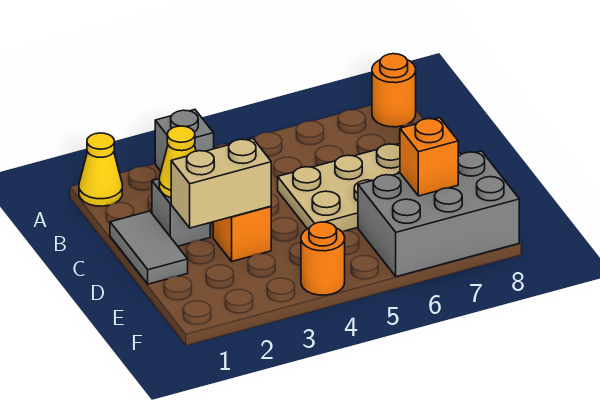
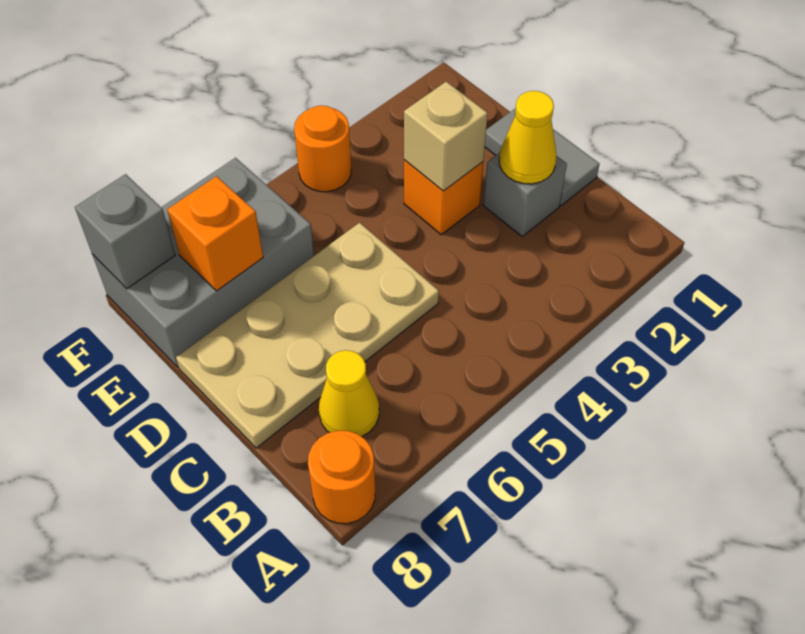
yellow 1x1 cone [79,133,122,206] -> yellow 1x1 cone moved to [319,350,379,437]
grey 1x1 brick [155,110,214,171] -> grey 1x1 brick moved to [75,174,175,289]
tan 1x2 brick [171,138,271,228] -> tan 1x1 brick [404,82,488,191]

